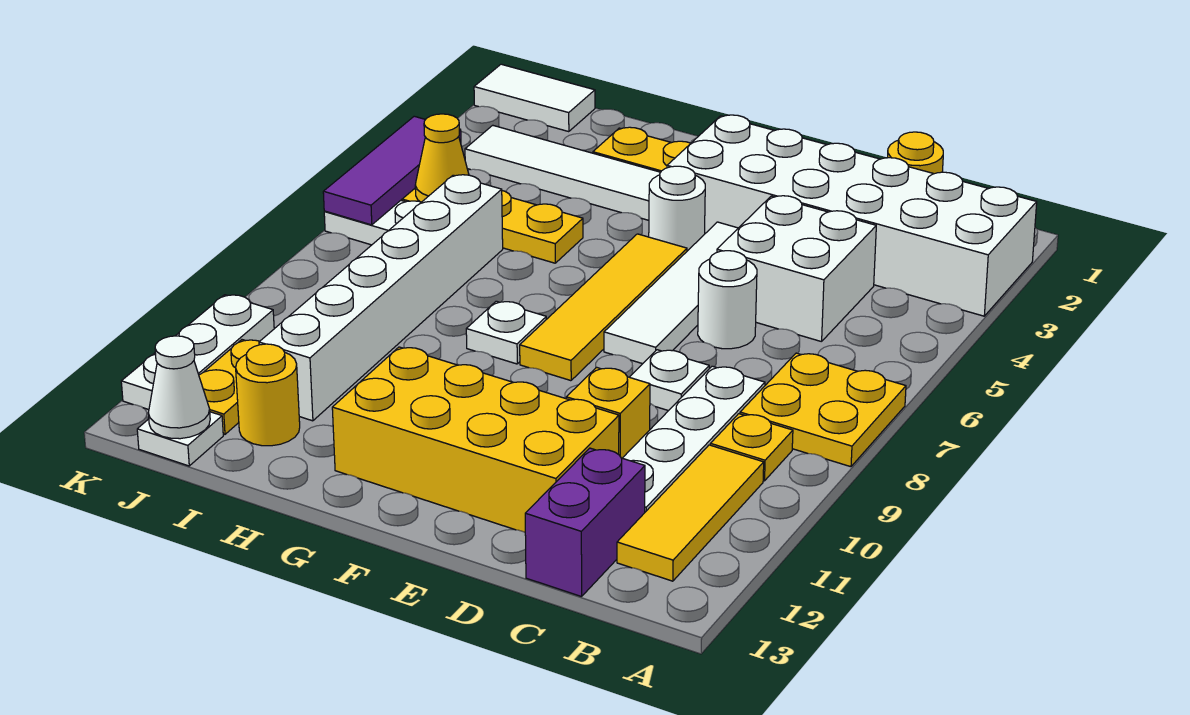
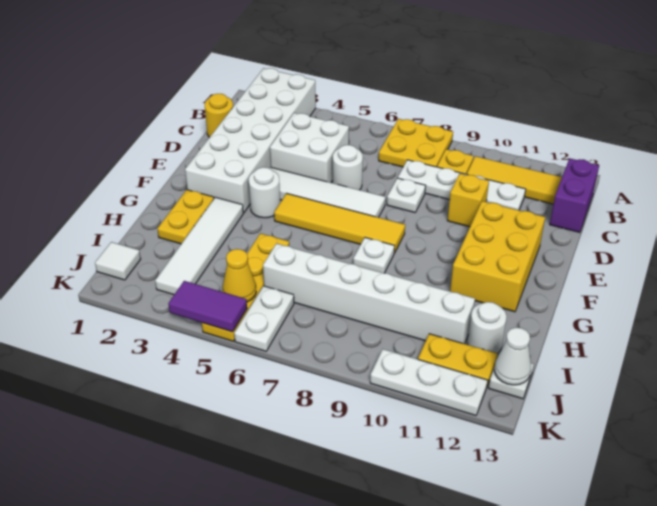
purple 1x2 brick [525,448,645,597] -> purple 1x2 brick turned to [550,158,599,232]
yellow 2x4 brick [332,347,619,532] -> yellow 2x3 brick [450,201,545,312]
yellow 1x1 round brick [236,344,300,446] -> white 1x1 round brick [467,302,507,353]
white 1x2 tile [474,64,595,132] -> white 1x1 tile [95,242,141,280]
purple 1x3 tile [323,116,461,225] -> purple 1x2 tile [168,281,247,332]

